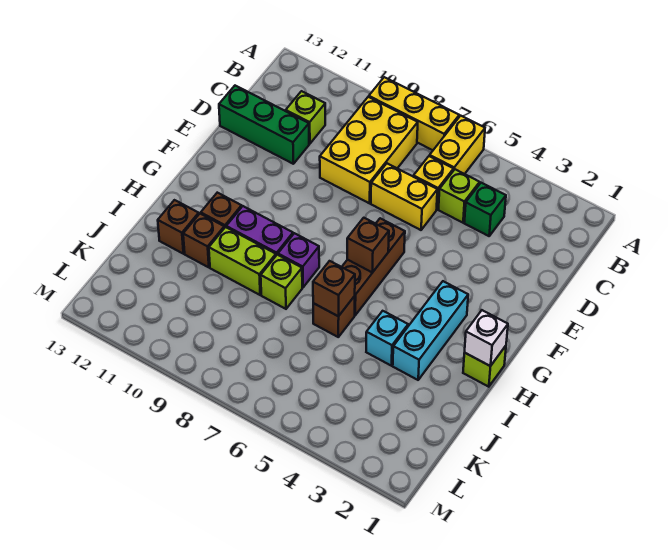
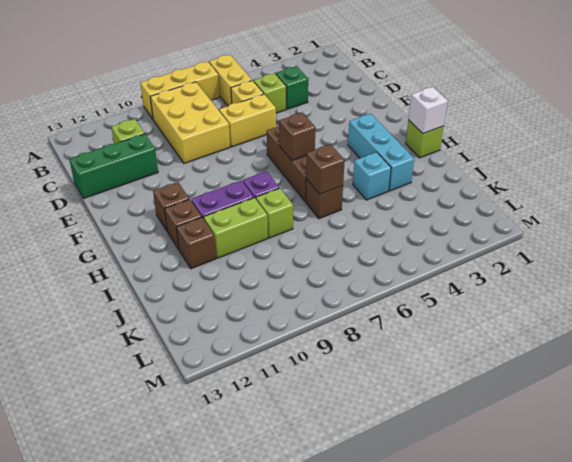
brown 1x1 brick [158,200,199,254] -> brown 1x1 brick moved to [153,182,189,231]

